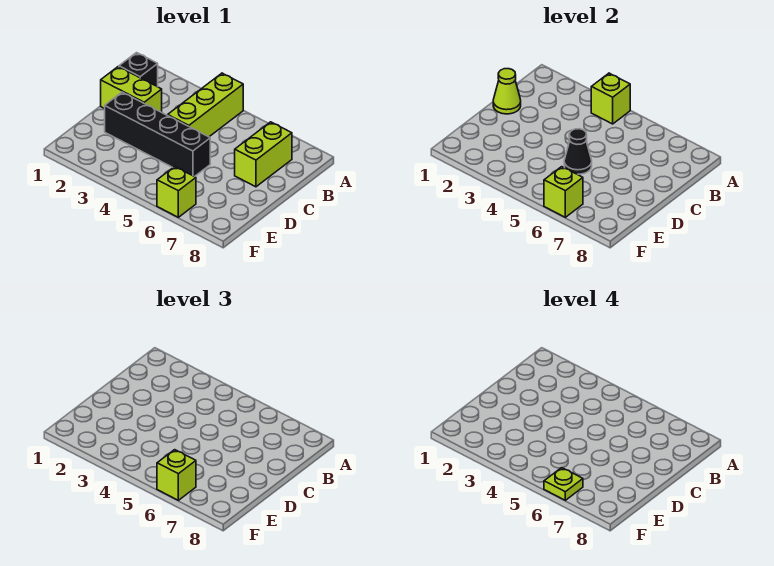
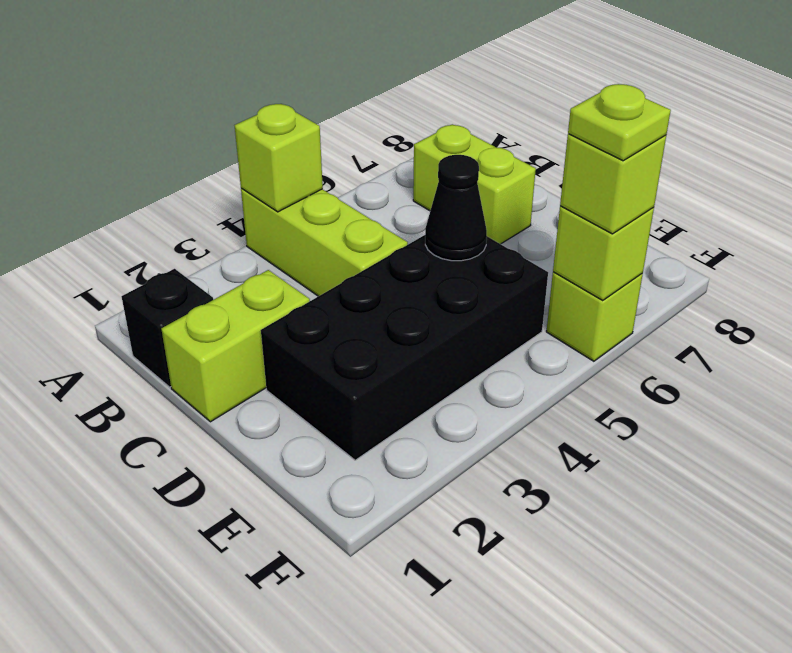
lime 1x1 cone [493,69,521,114] -> none
black 1x4 brick [105,92,210,177] -> black 2x4 brick [261,235,548,460]

